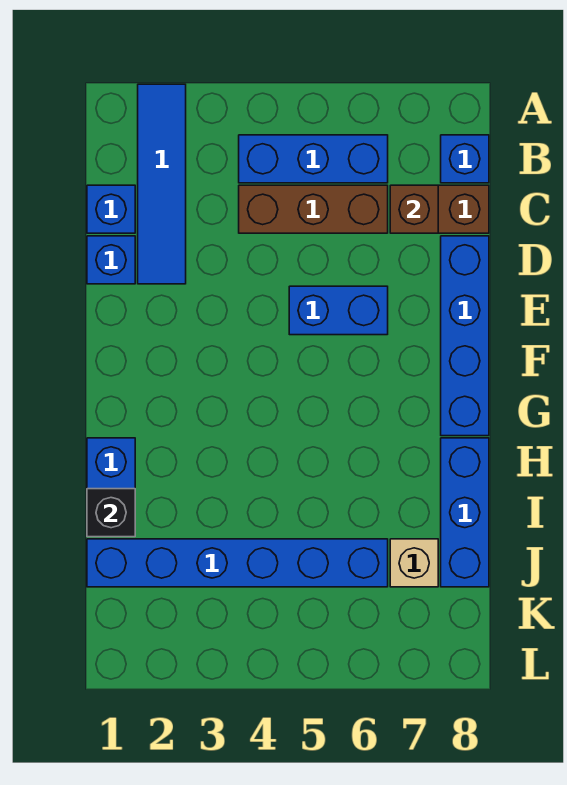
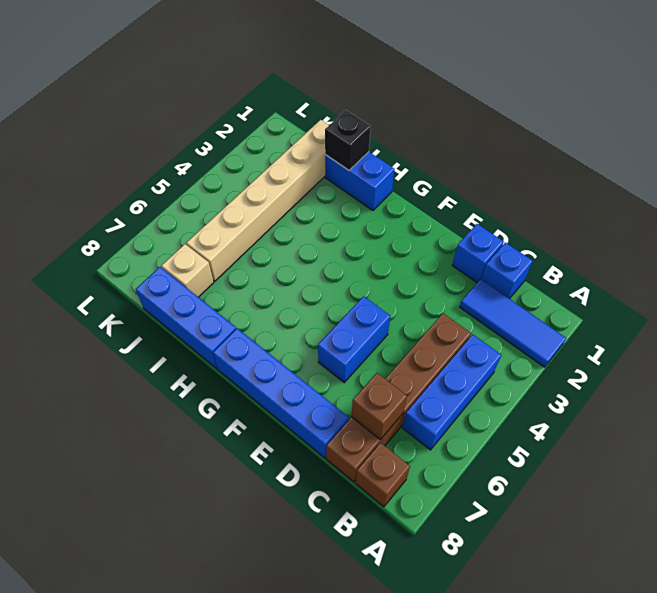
blue 1x4 tile [138,84,186,284] -> blue 1x3 tile [460,279,566,367]
blue 1x1 brick [441,135,489,183] -> brown 1x1 brick [356,443,410,507]
blue 1x6 brick [87,539,388,587] -> tan 1x6 brick [186,120,329,281]

